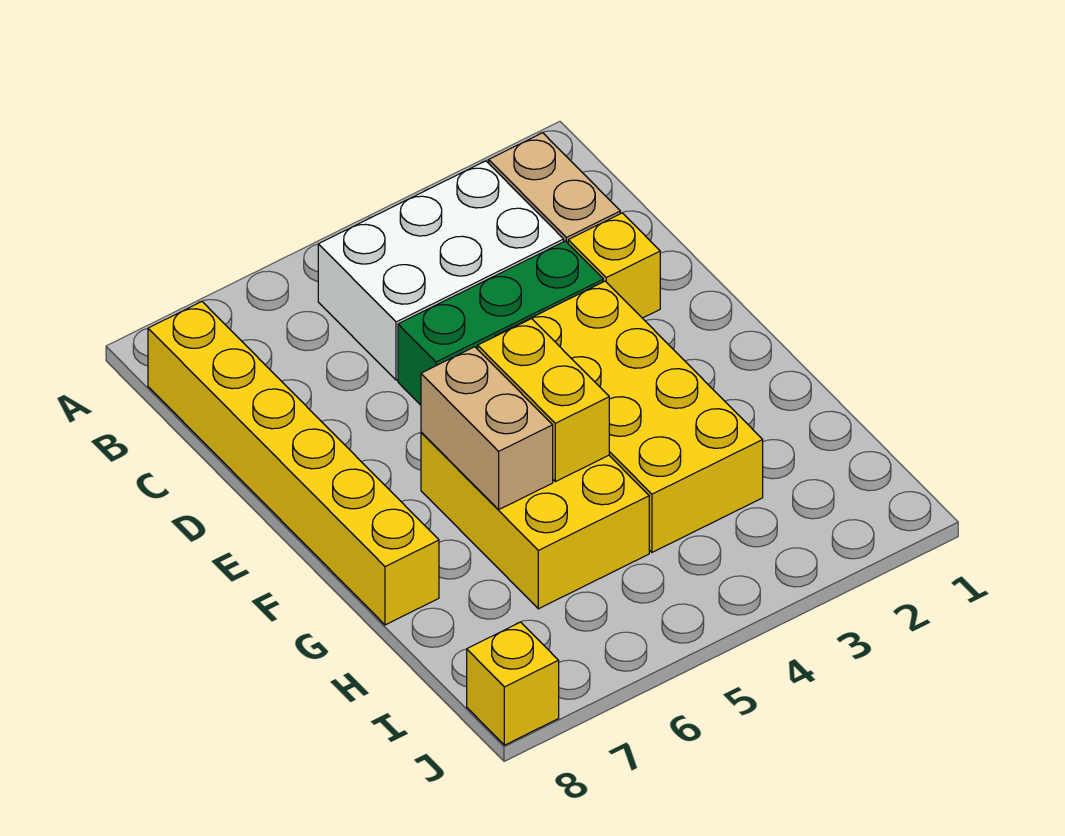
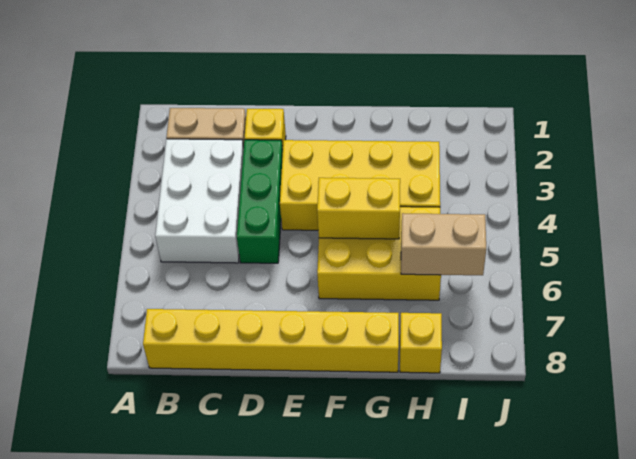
tan 1x2 brick [421,347,553,510] -> tan 1x2 brick moved to [401,213,486,275]
yellow 1x1 brick [467,622,559,745] -> yellow 1x1 brick moved to [400,313,442,373]

